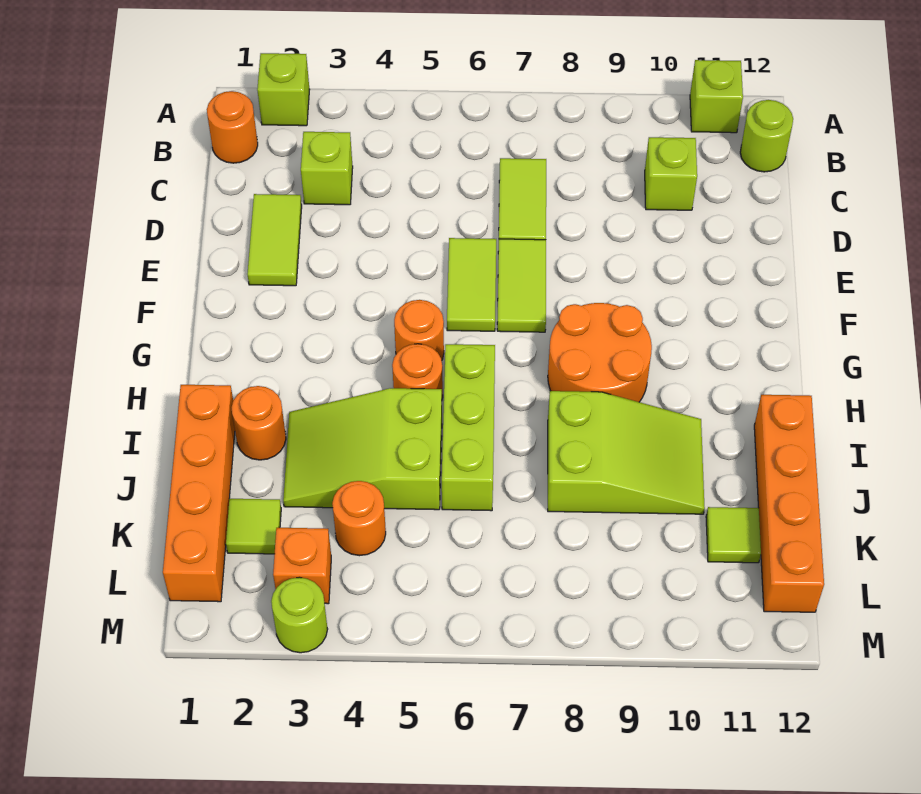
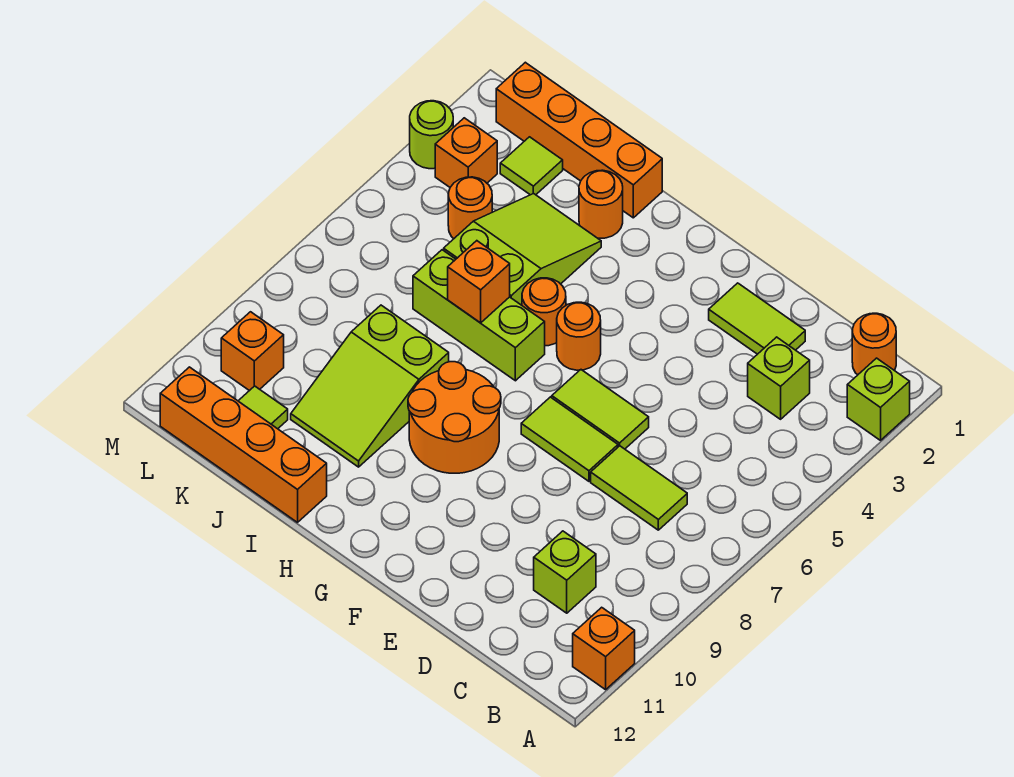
lime 1x1 brick [690,60,743,133] -> orange 1x1 brick [573,607,635,690]
lime 1x1 round brick [740,100,793,172] -> none
none -> orange 1x1 brick [448,241,510,323]
none -> orange 1x1 brick [221,312,284,391]

